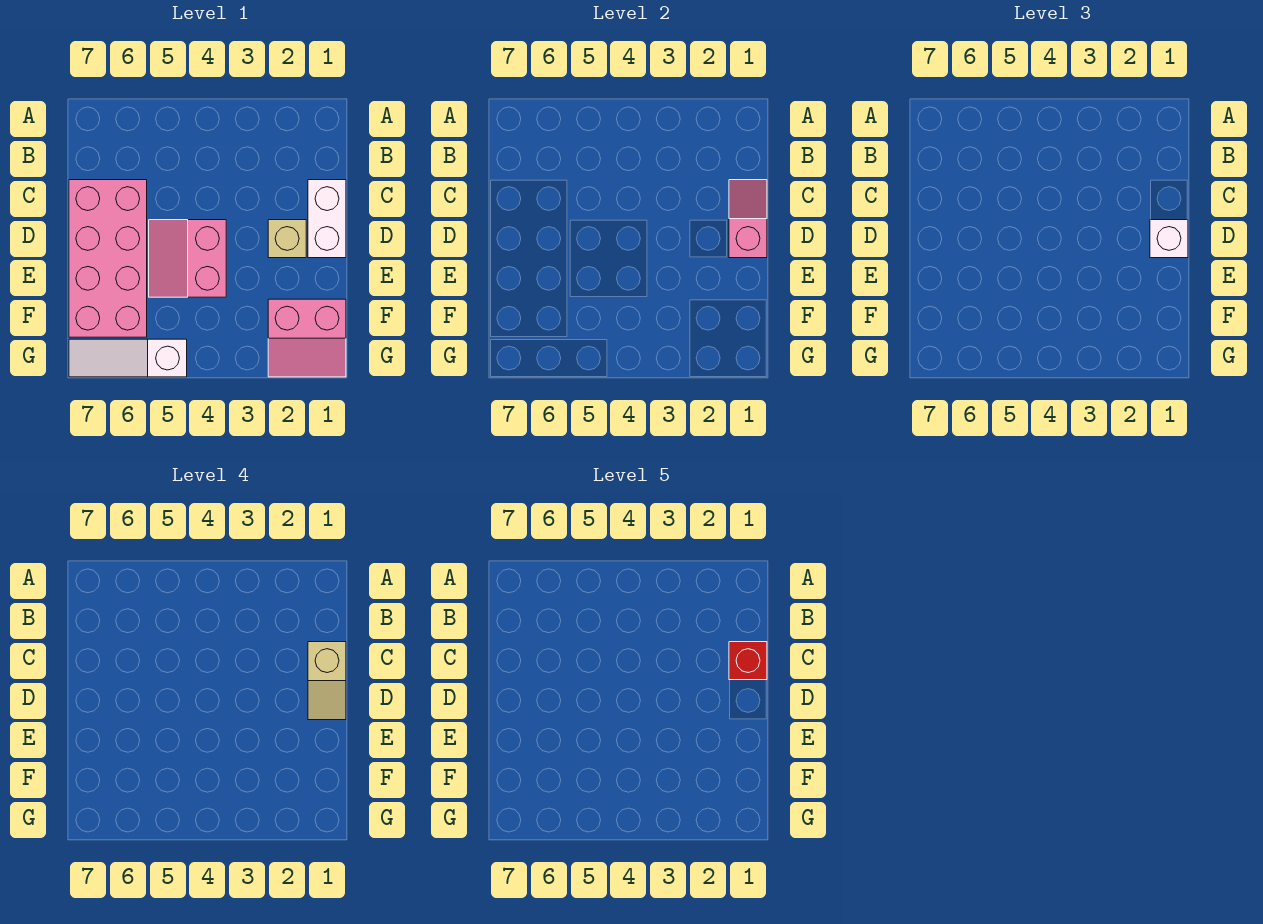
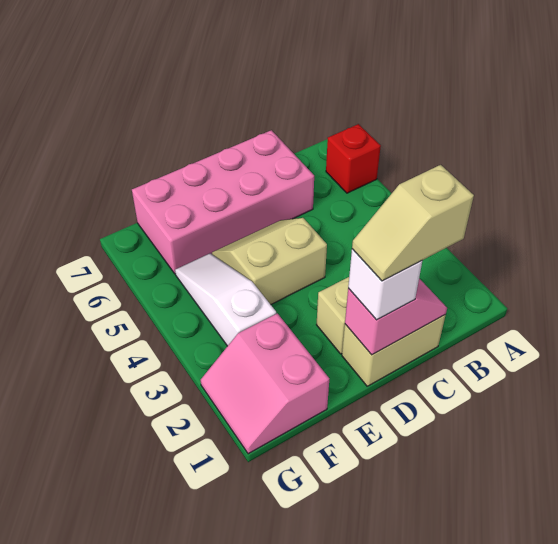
white 1x2 brick [308,180,346,258] -> tan 1x2 brick [342,315,446,386]
red 1x1 brick [729,642,767,680] -> red 1x1 brick moved to [326,124,381,193]
pink 2x2 slope [149,220,226,297] -> tan 2x2 slope [212,218,327,304]
white 1x3 slope [69,339,187,377] -> white 1x3 slope moved to [175,253,276,346]

